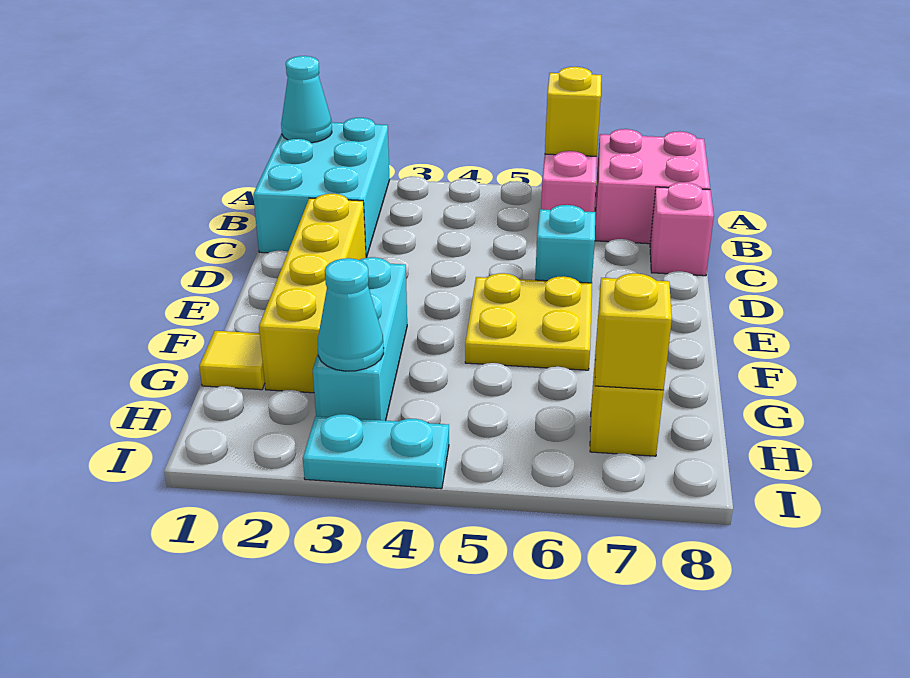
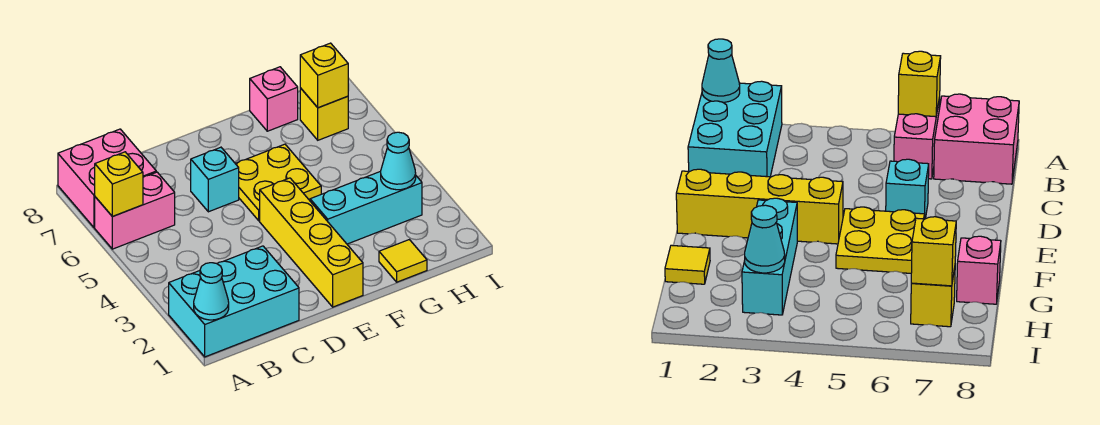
pink 1x1 brick [650,182,714,276] -> pink 1x1 brick moved to [250,67,298,131]
yellow 1x4 brick [259,194,366,393] -> yellow 1x4 brick turned to [260,178,363,307]
cyan 1x2 plate [303,414,449,489] -> none

